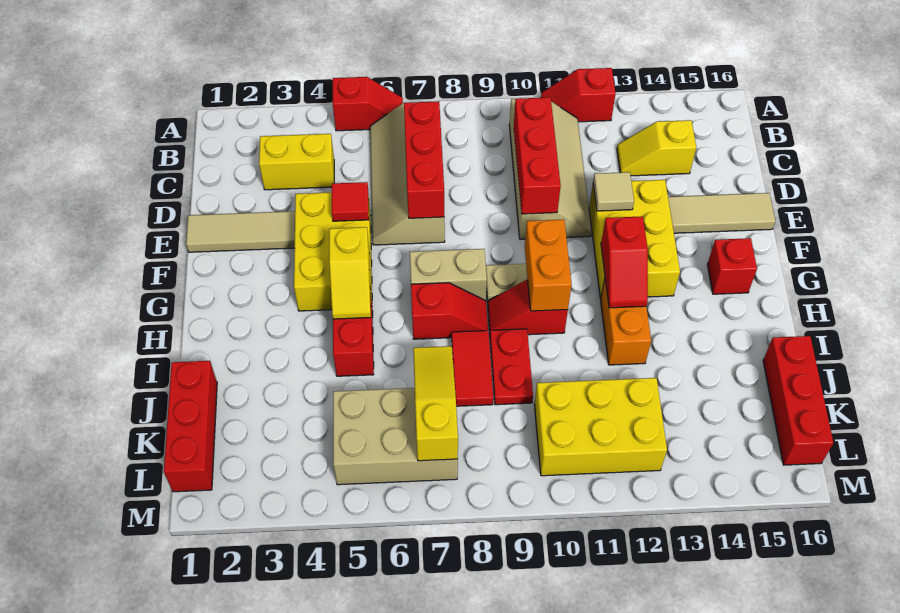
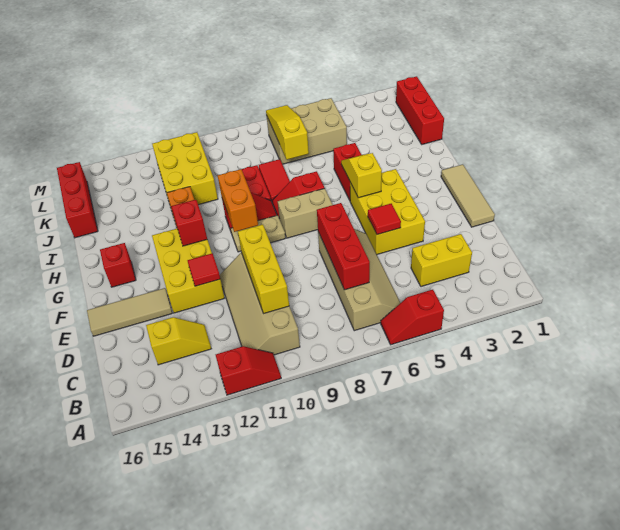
red 1x3 brick [514,97,561,214] -> yellow 1x3 brick [238,225,289,313]
tan 1x3 tile [186,211,295,252] -> tan 1x3 tile turned to [441,164,495,227]
tan 1x1 tile [593,172,634,211] -> red 1x1 tile [188,253,220,286]
yellow 1x3 slope [413,346,458,461] -> yellow 1x3 slope turned to [266,105,309,160]
yellow 2x3 brick [534,378,667,476] -> yellow 2x3 brick turned to [152,132,218,205]

